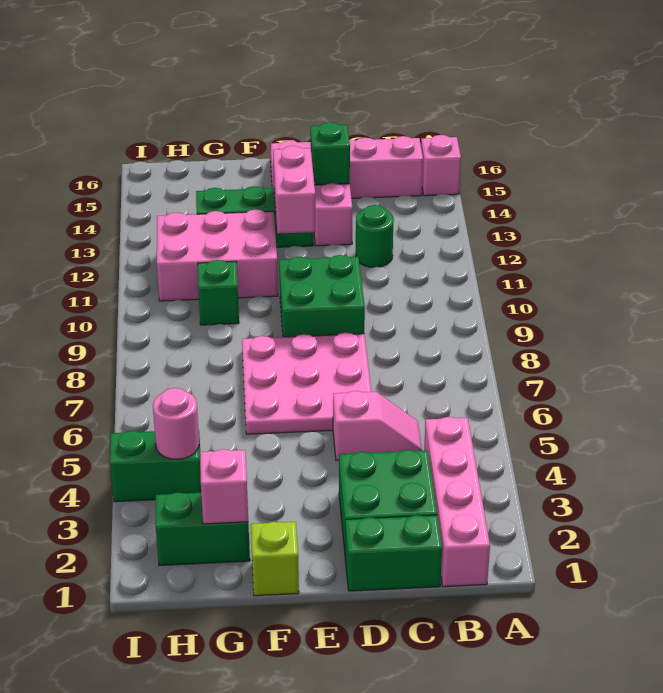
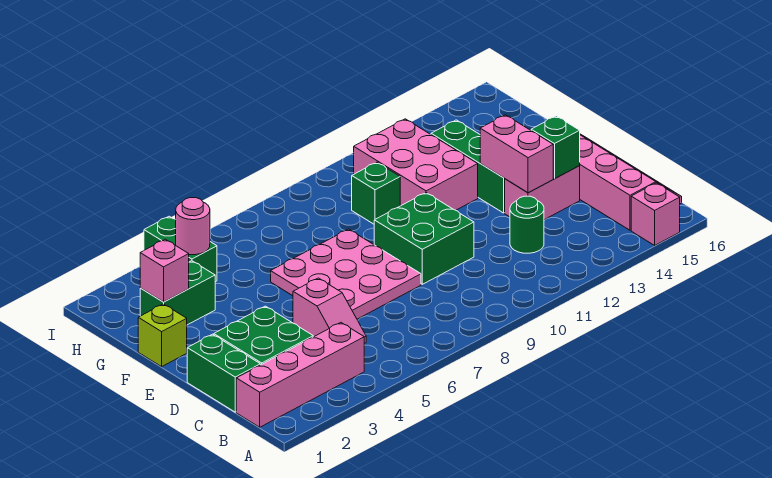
pink 1x2 brick [273,146,315,234] -> pink 1x2 brick turned to [480,115,553,193]
green 1x2 brick [156,492,250,565] -> green 1x2 brick turned to [140,261,215,325]

